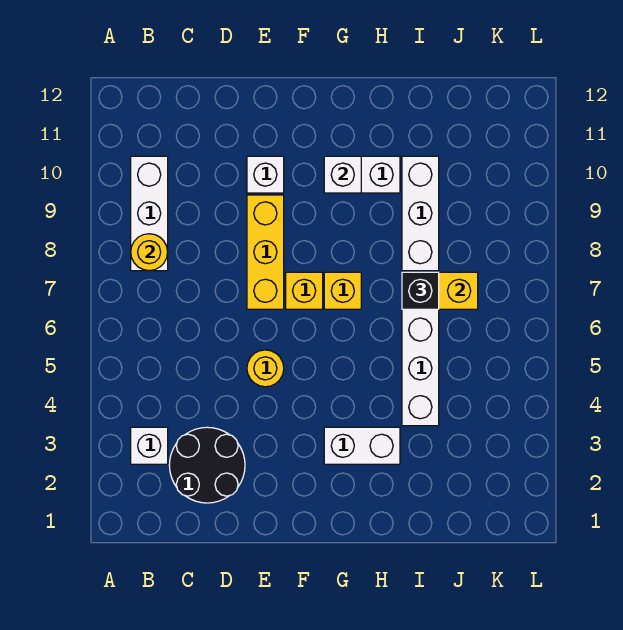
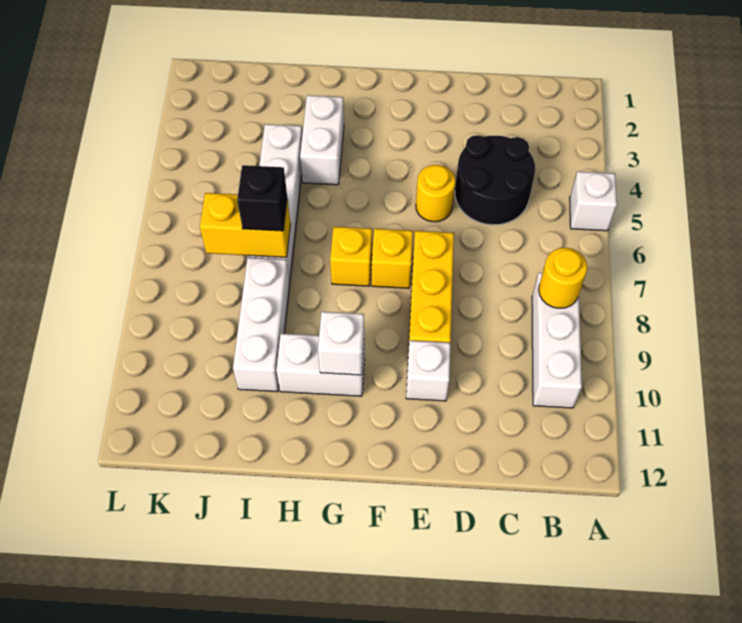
white 1x1 brick [131,427,168,464] -> white 1x1 brick moved to [570,172,617,231]
black 2x2 round brick [169,427,245,503] -> black 2x2 round brick moved to [455,135,535,225]
white 1x2 brick [324,427,400,464] -> white 1x2 brick turned to [300,95,344,185]

